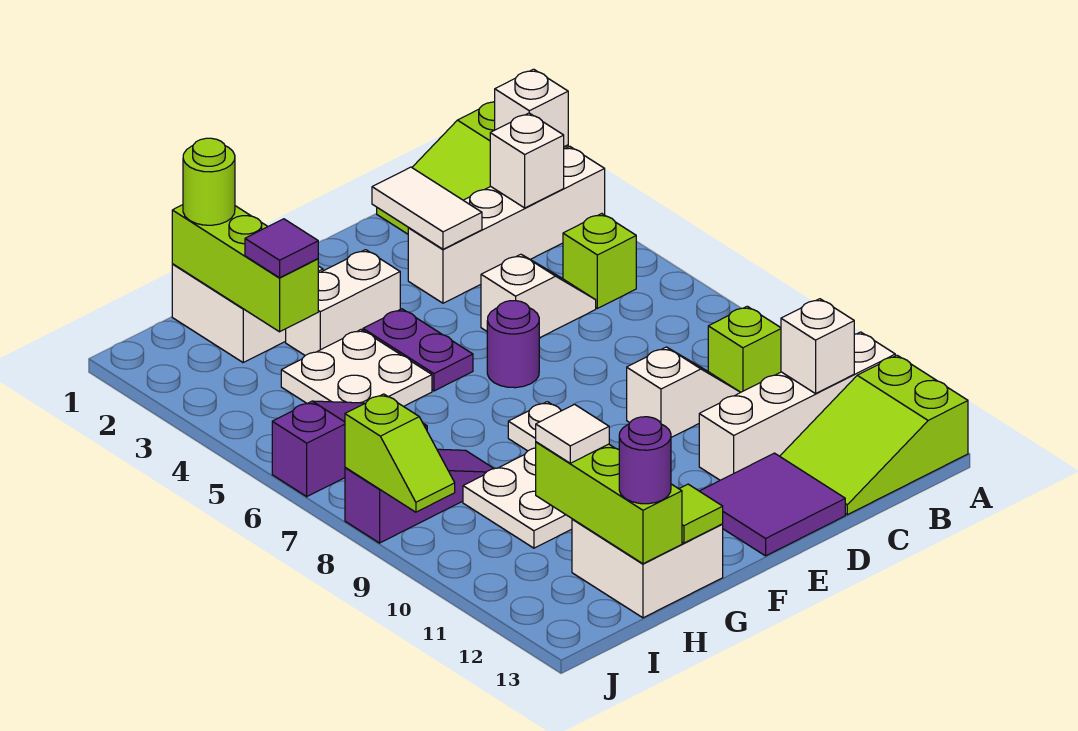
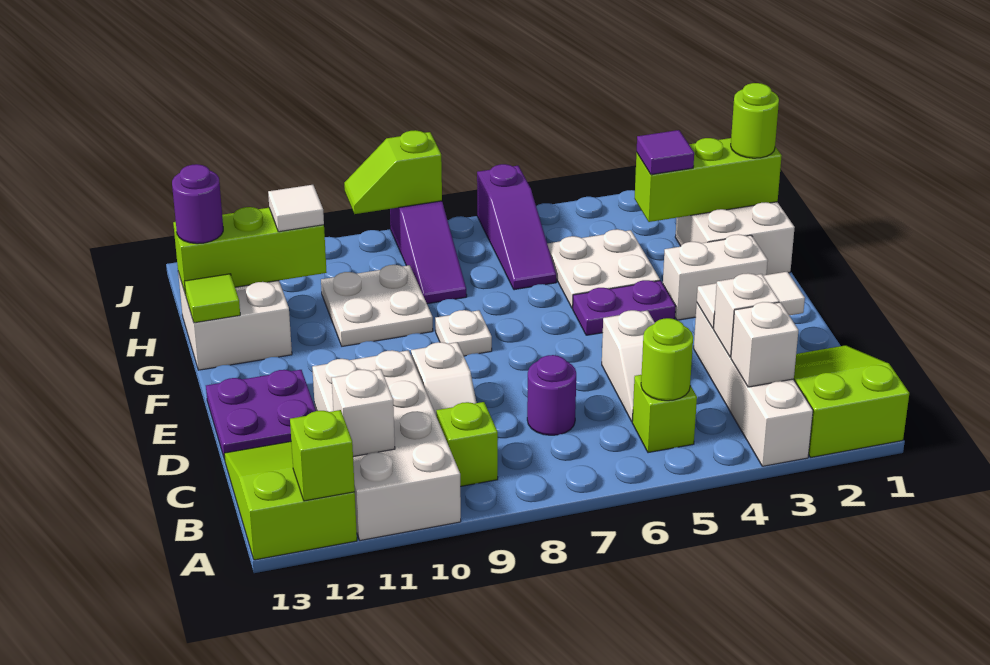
white 1x1 brick [495,69,568,147] -> white 1x1 brick moved to [713,273,779,357]
white 1x4 brick [699,332,895,480] -> white 2x4 brick [312,350,461,541]
none -> lime 1x1 brick [290,410,355,501]
none -> lime 1x1 round brick [641,318,693,401]
purple 2x2 tile [700,453,845,556] -> purple 2x2 plate [206,370,316,459]
purple 1x1 round brick [487,301,539,388] -> purple 1x1 round brick moved to [527,355,576,435]
white 1x2 brick [286,250,400,355] -> white 1x2 brick turned to [663,234,768,320]

